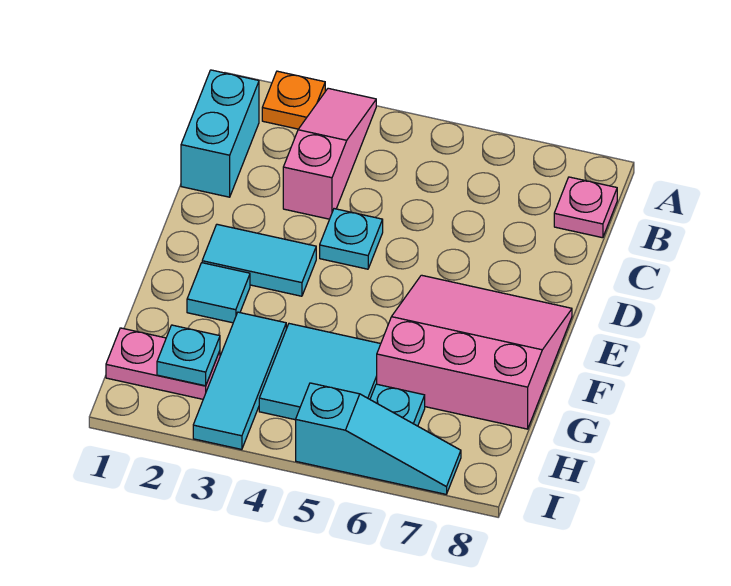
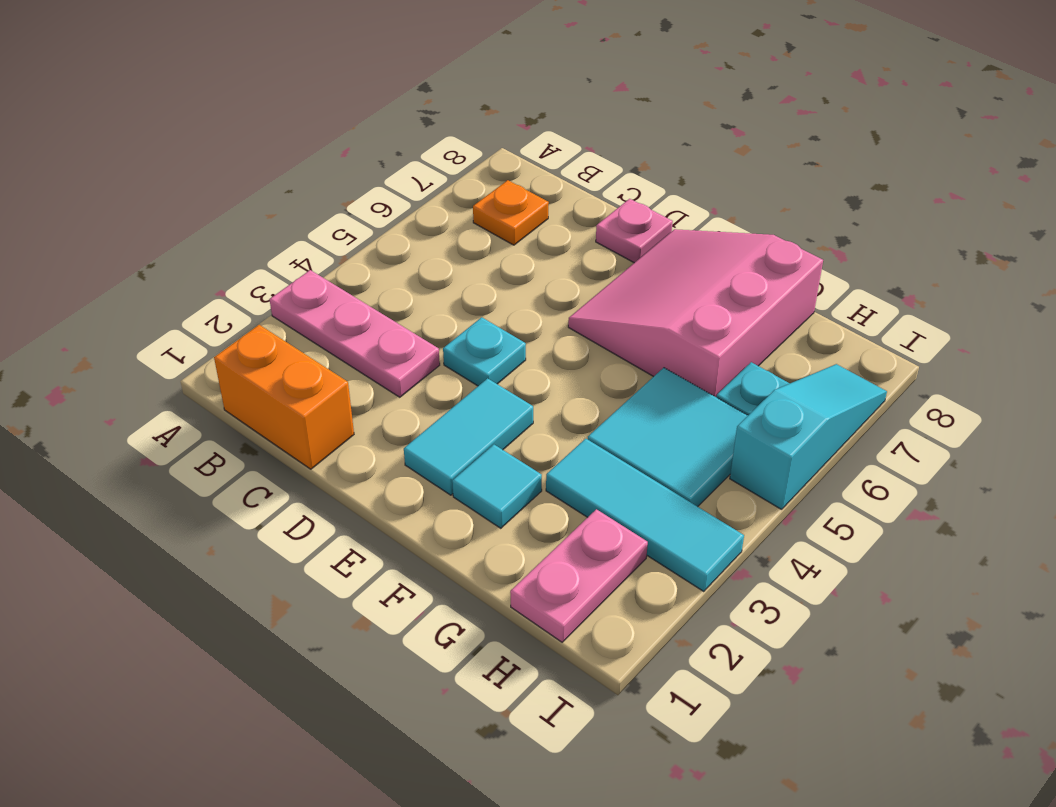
orange 1x1 plate [262,71,325,129] -> orange 1x1 plate moved to [473,180,549,245]
pink 1x3 slope [283,88,376,219] -> pink 1x3 plate [270,270,440,397]
cyan 1x2 brick [181,70,259,197] -> orange 1x2 brick [214,325,354,469]
pink 1x1 plate [554,177,617,238] -> pink 1x1 plate moved to [596,199,673,263]
cyan 1x1 plate [157,325,220,386] -> none

